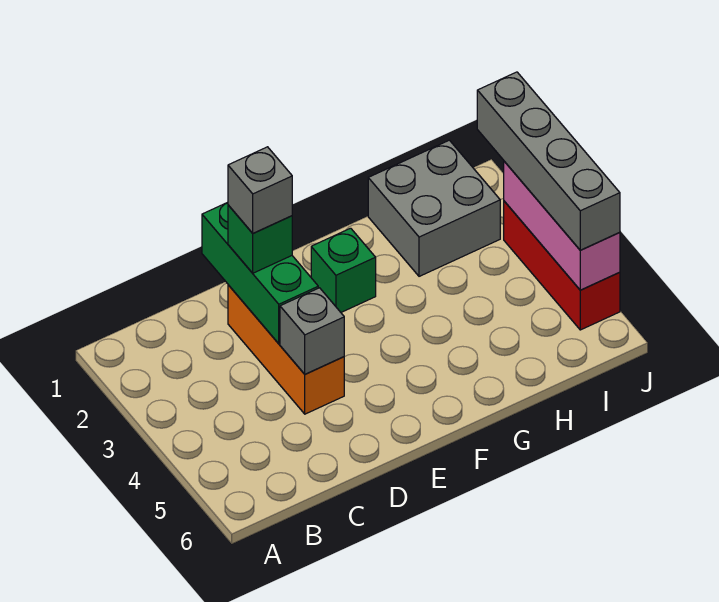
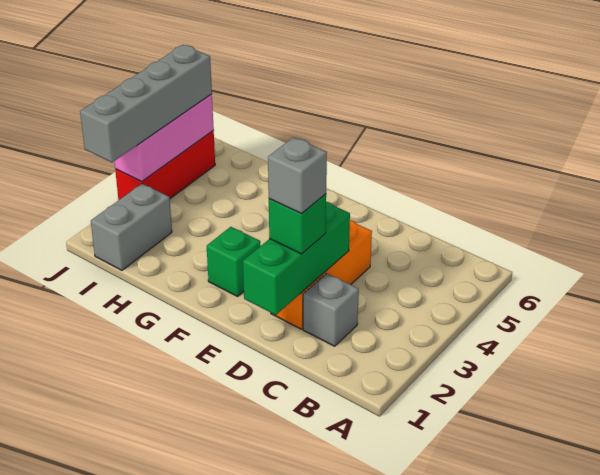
grey 1x1 brick [280,288,344,374] -> grey 1x1 brick moved to [303,273,359,346]
grey 2x2 brick [368,140,500,276] -> grey 1x2 brick [91,184,172,270]

